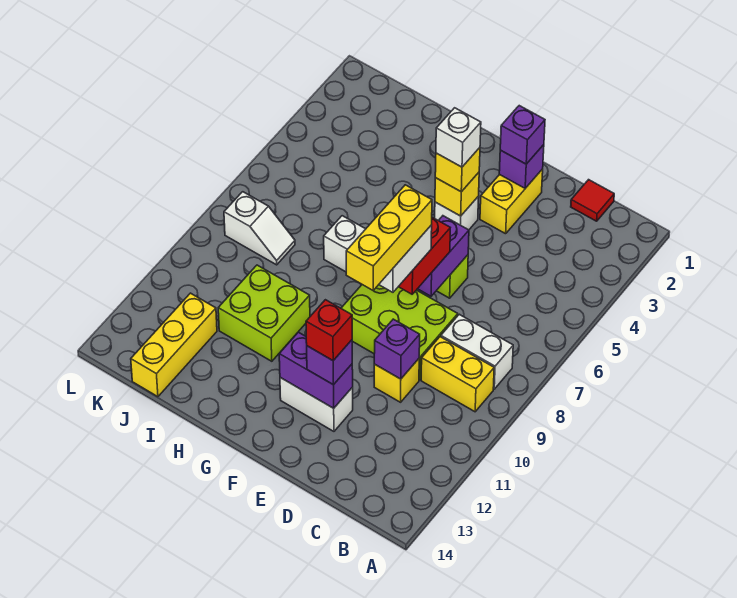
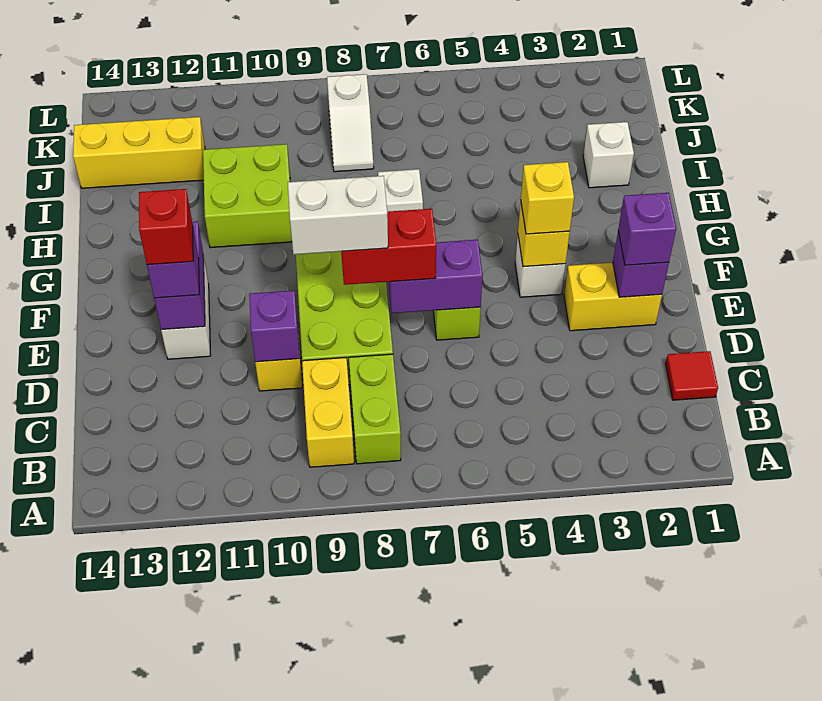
white 1x2 brick [441,314,513,389] -> lime 1x2 brick [349,354,401,464]
yellow 1x3 brick [346,185,432,290] -> none
white 1x1 brick [436,108,481,167] -> white 1x1 brick moved to [583,122,634,188]

